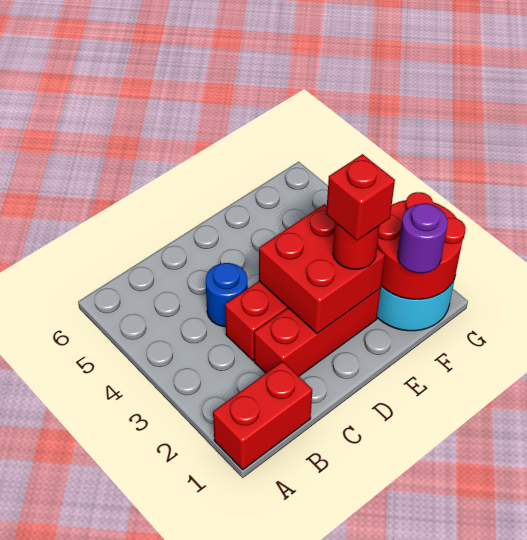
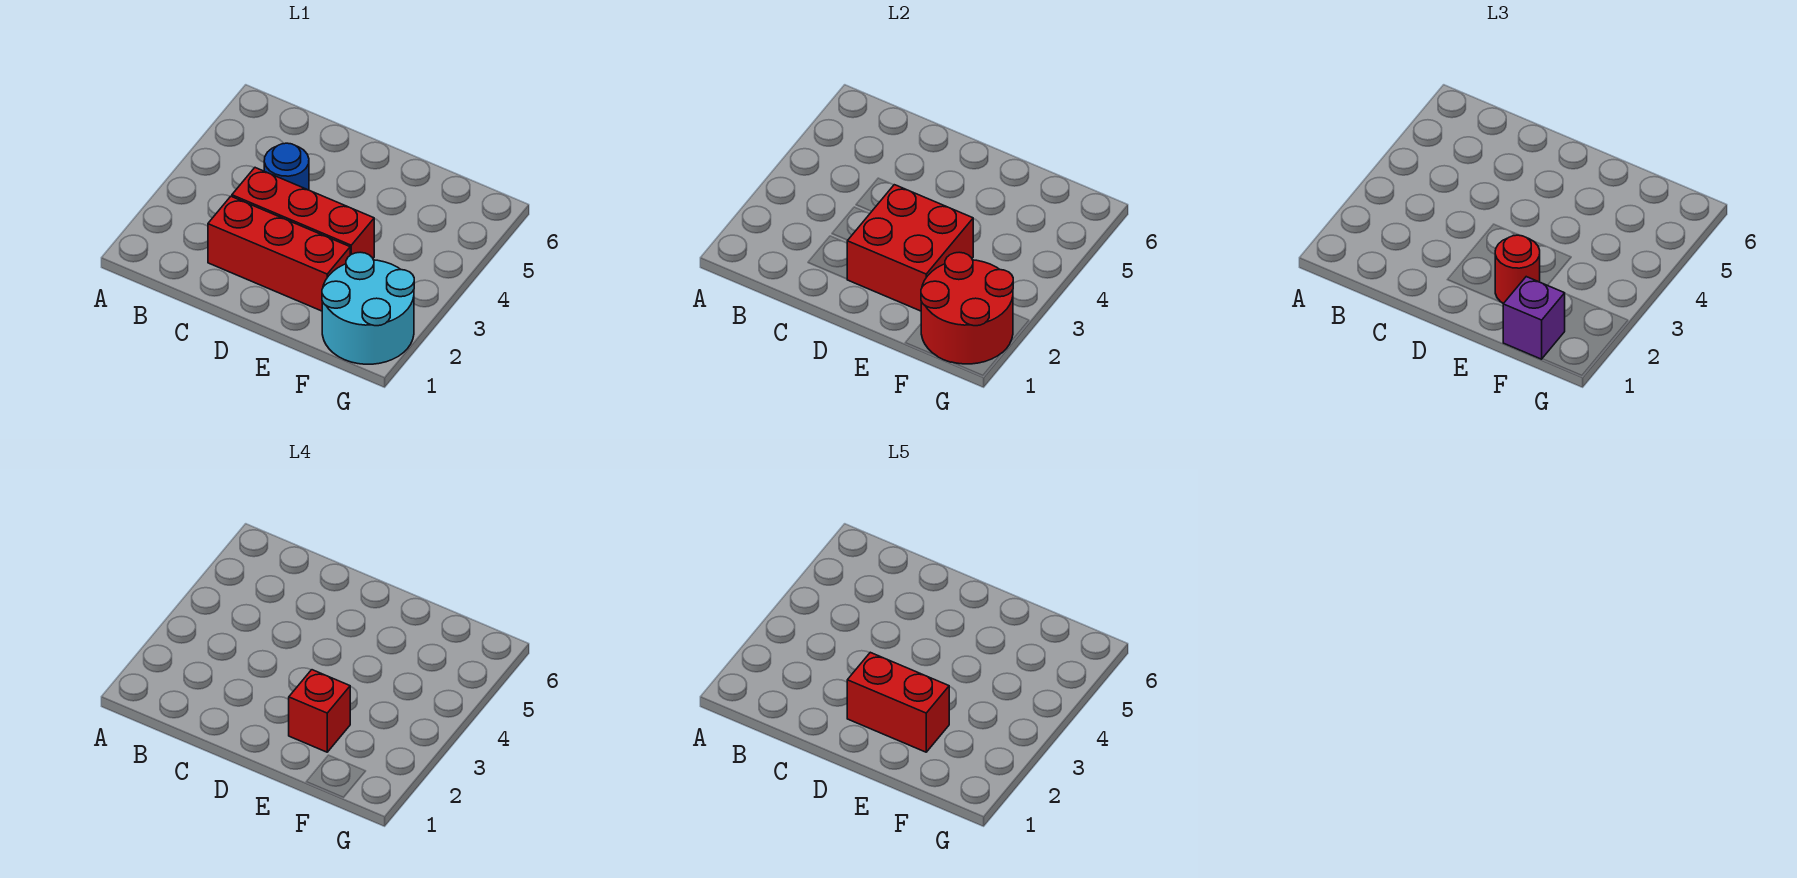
red 1x2 brick [213,361,312,470] -> red 1x2 brick moved to [847,652,949,752]
purple 1x1 round brick [398,203,448,273] -> purple 1x1 brick [1503,277,1565,359]

